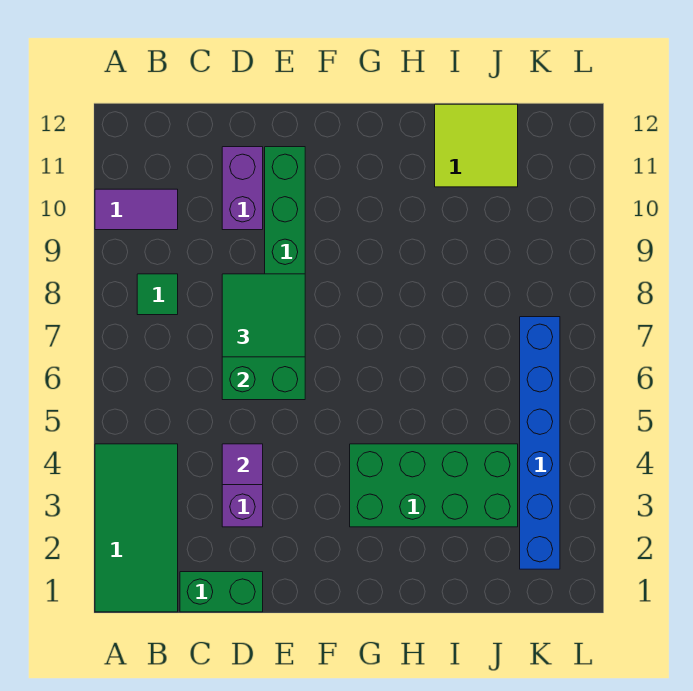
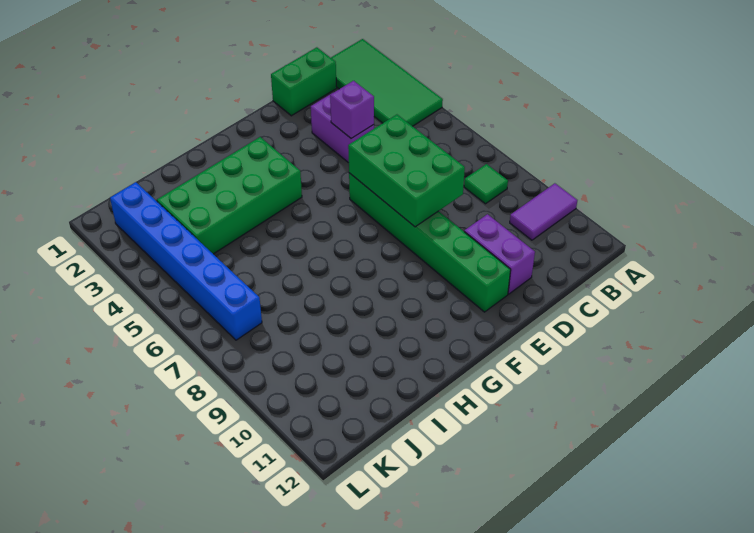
purple 1x1 tile [222,444,263,485] -> purple 1x1 brick [330,81,374,138]
green 2x2 tile [222,274,305,357] -> none
lime 2x2 tile [435,104,518,187] -> none

